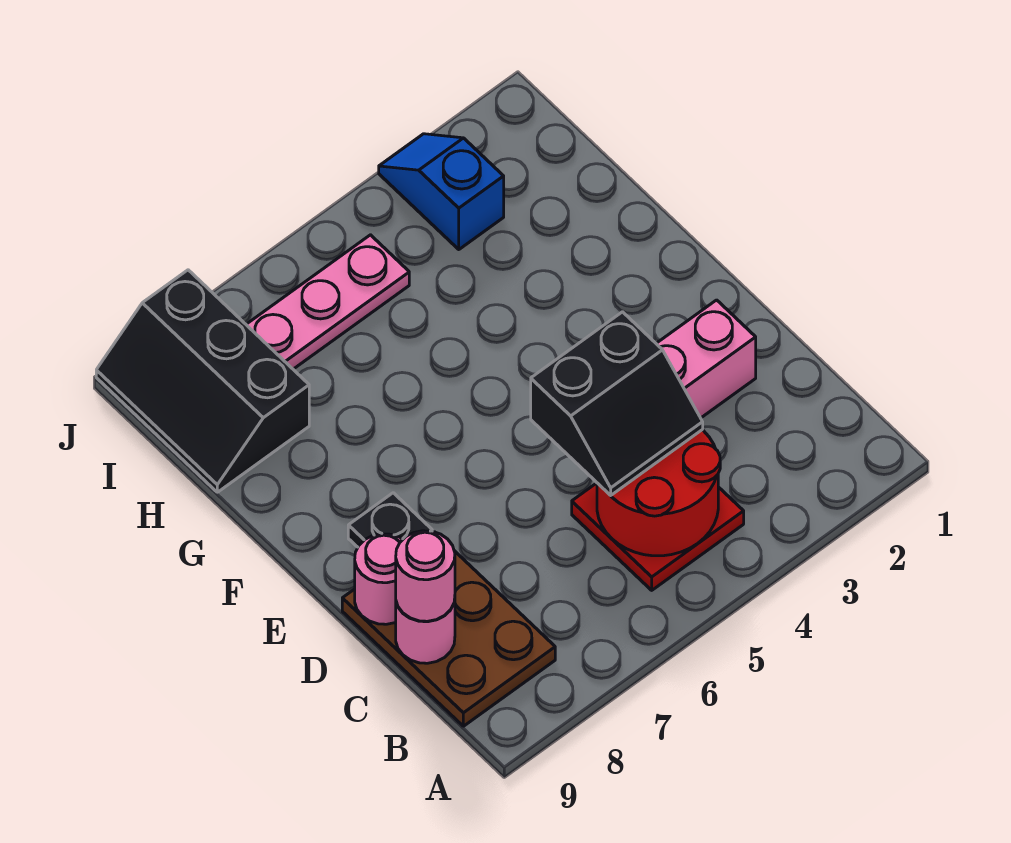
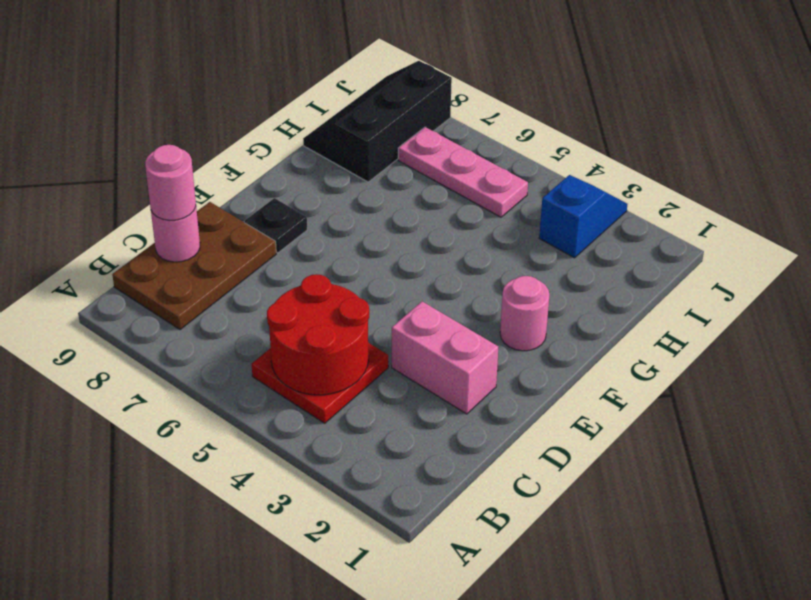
black 2x2 slope [531,312,703,496] -> none
pink 1x1 round brick [355,534,403,624] -> pink 1x1 round brick moved to [500,276,549,351]

